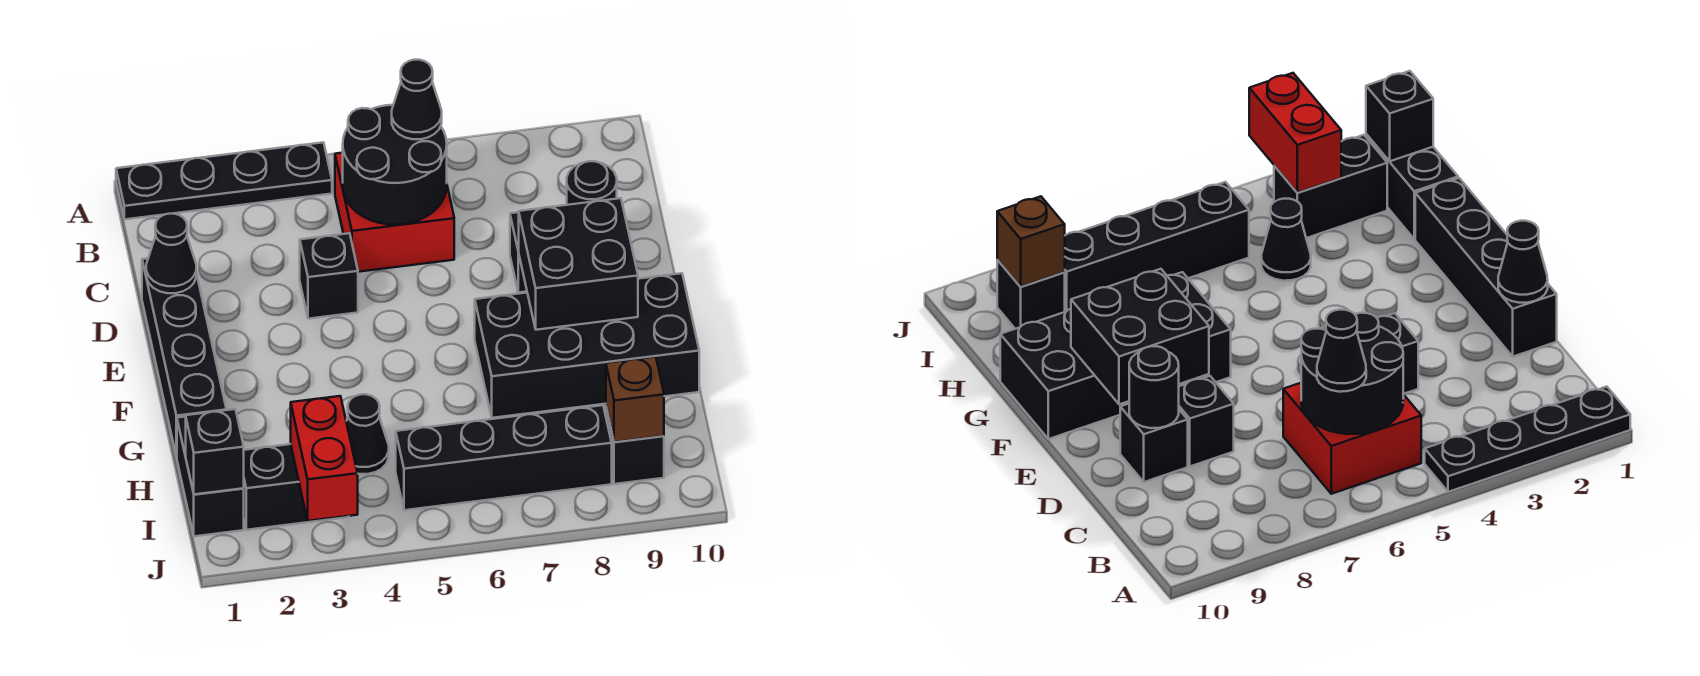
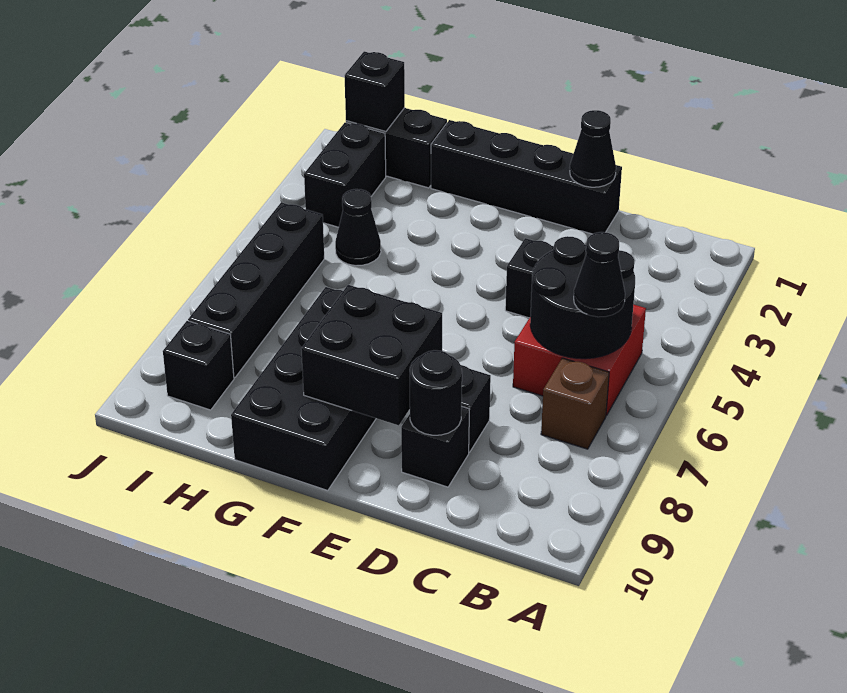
black 1x4 plate [116,142,332,219] -> none
red 1x2 brick [291,396,358,521] -> none
brown 1x1 brick [606,357,664,442] -> brown 1x1 brick moved to [541,358,609,449]

